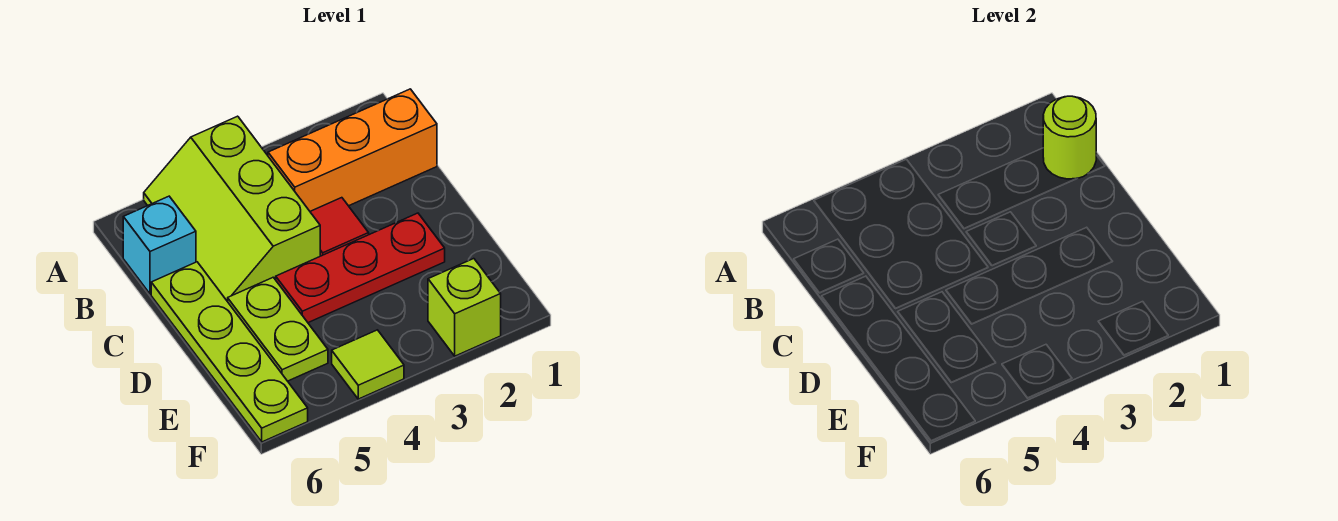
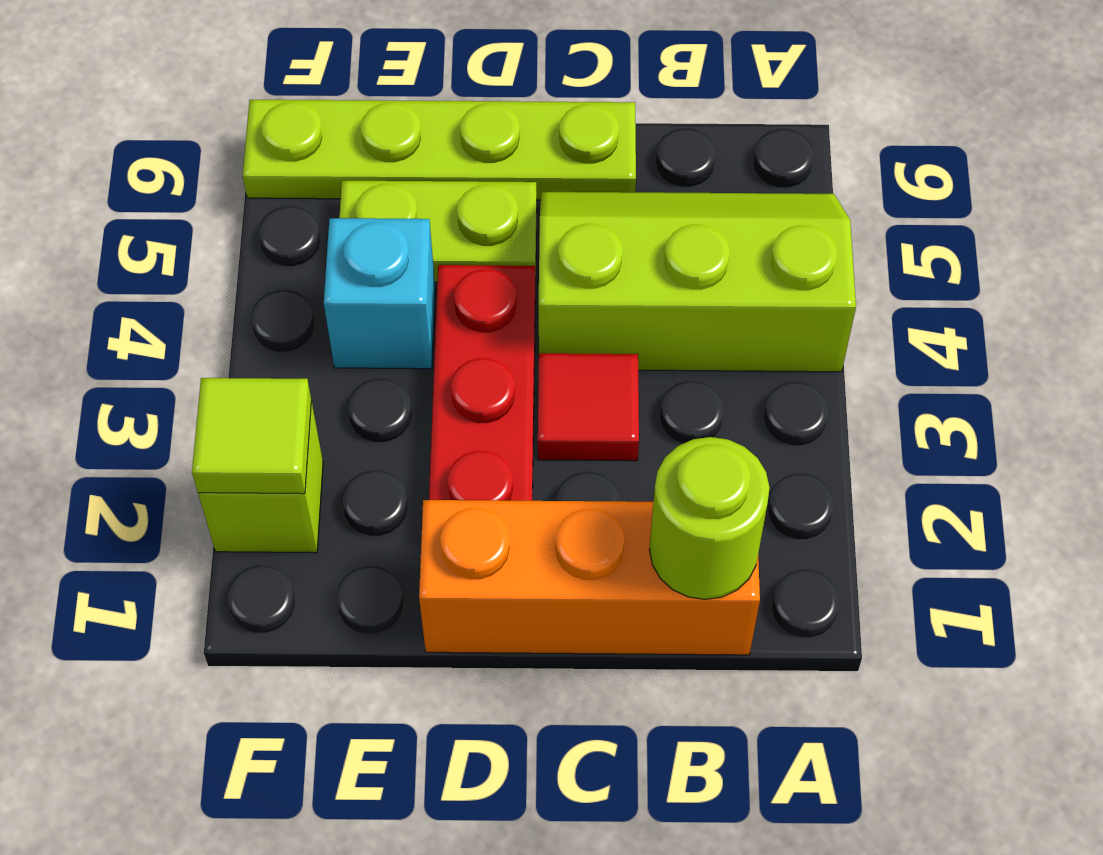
orange 1x3 brick [268,89,437,211] -> orange 1x3 brick turned to [419,500,760,655]
cyan 1x1 brick [123,196,196,294] -> cyan 1x1 brick moved to [324,218,435,369]
lime 1x1 tile [332,330,404,399] -> lime 1x1 tile moved to [192,378,312,494]

